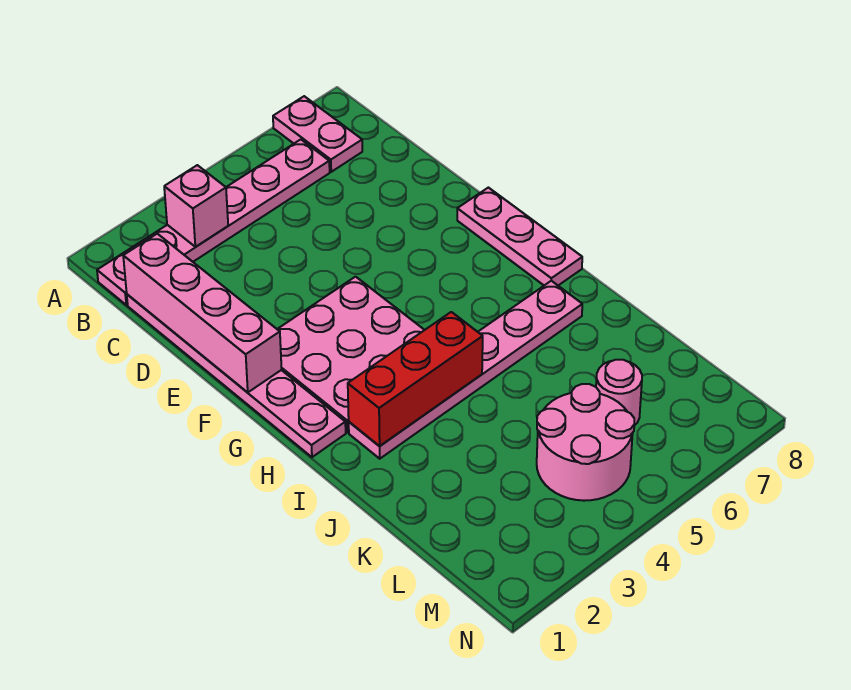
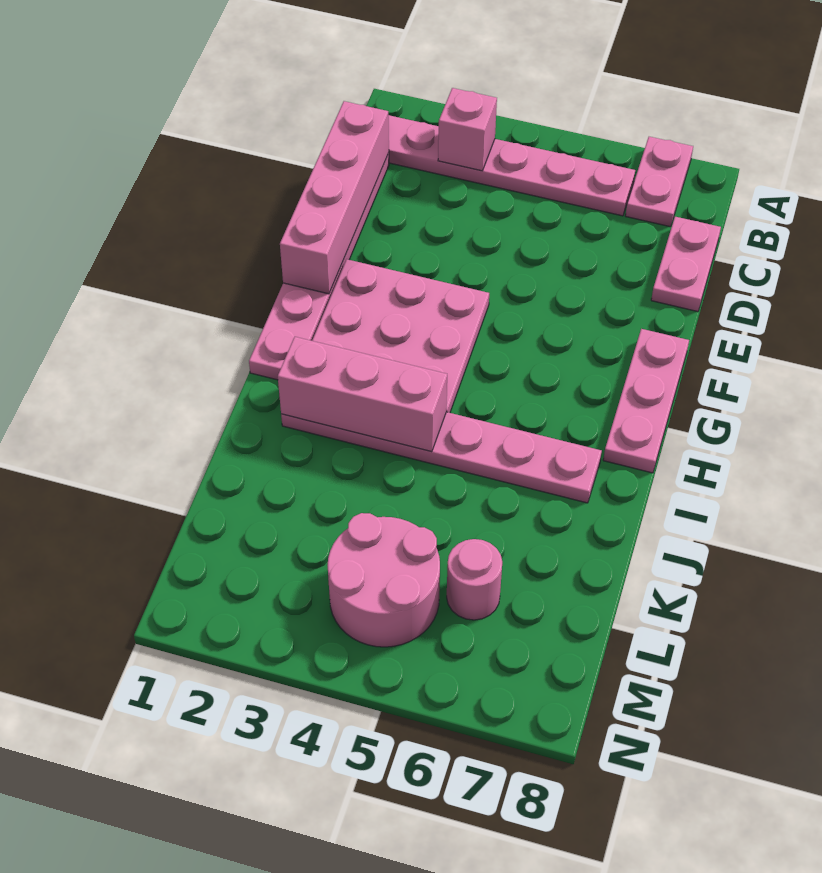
none -> pink 1x2 plate [651,217,721,312]
red 1x3 brick [348,312,483,446] -> pink 1x3 brick [278,337,447,452]

